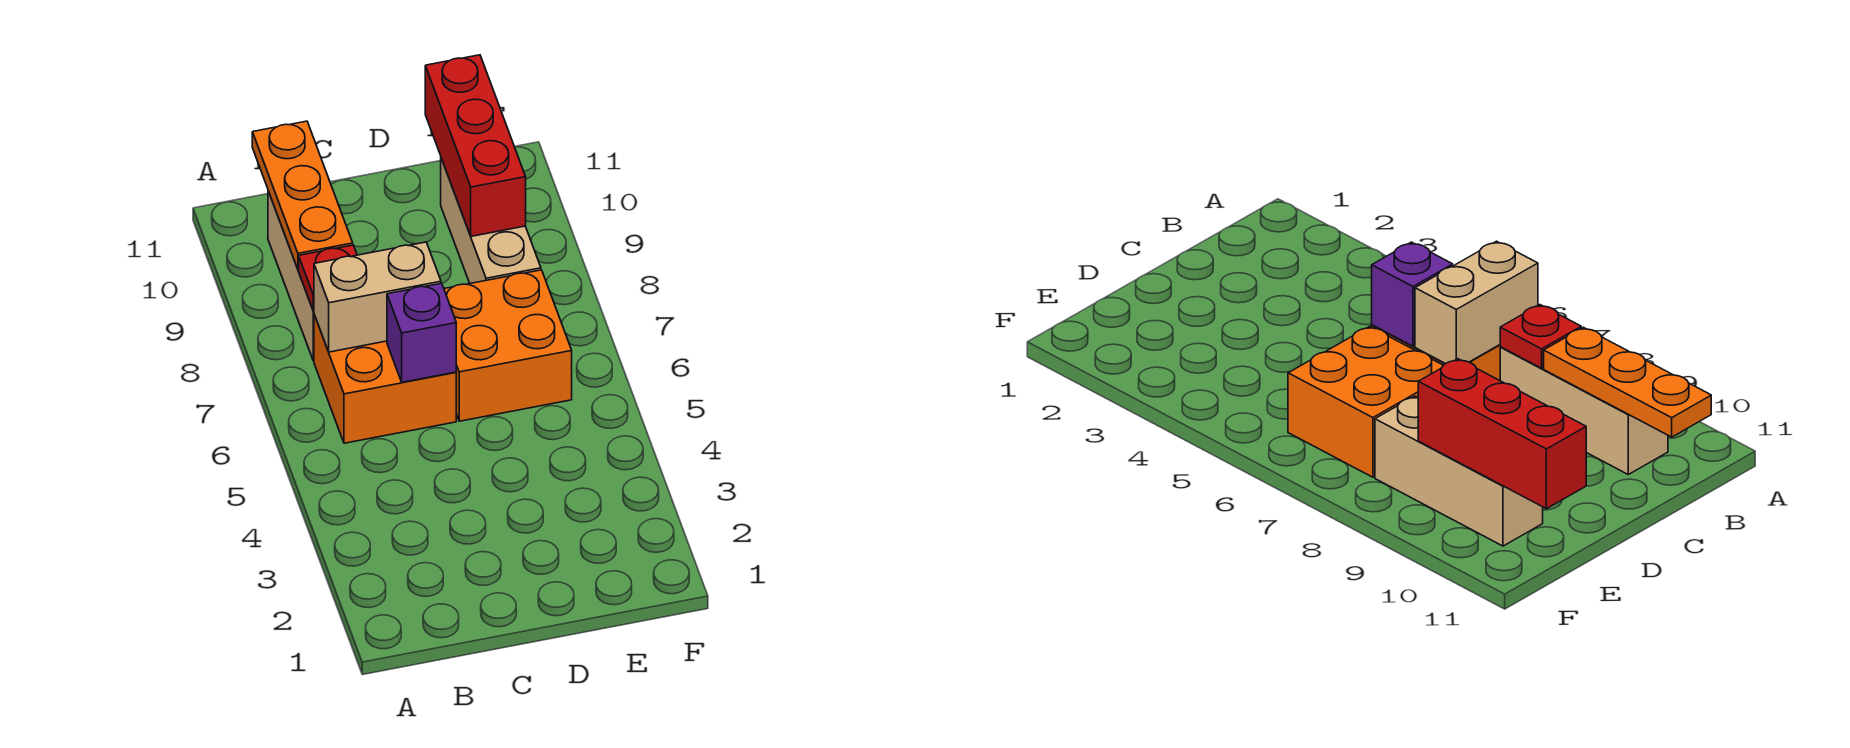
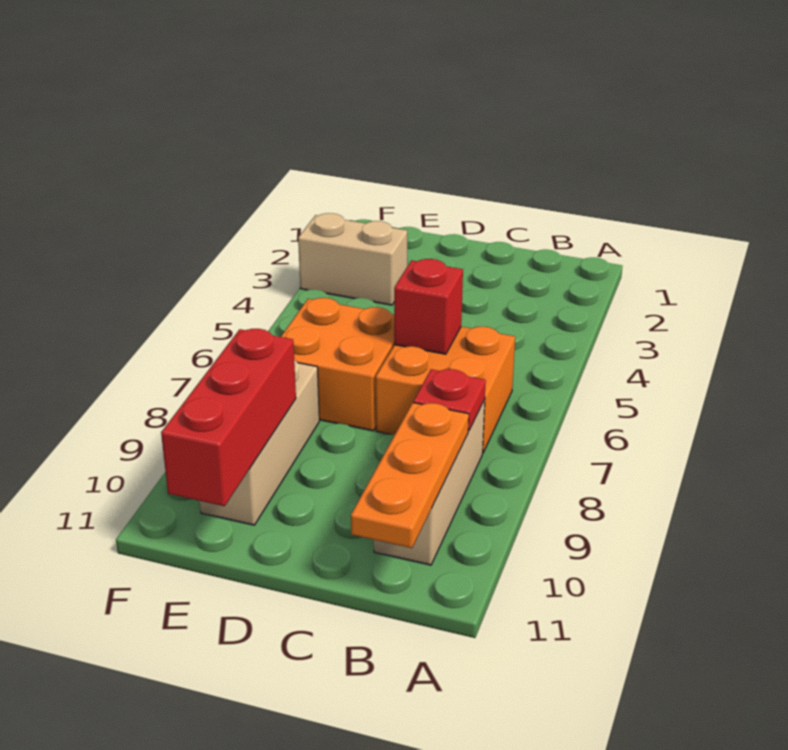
tan 1x2 brick [314,242,441,352] -> tan 1x2 brick moved to [298,213,407,305]
purple 1x1 brick [387,283,456,382] -> red 1x1 brick [394,259,463,354]

